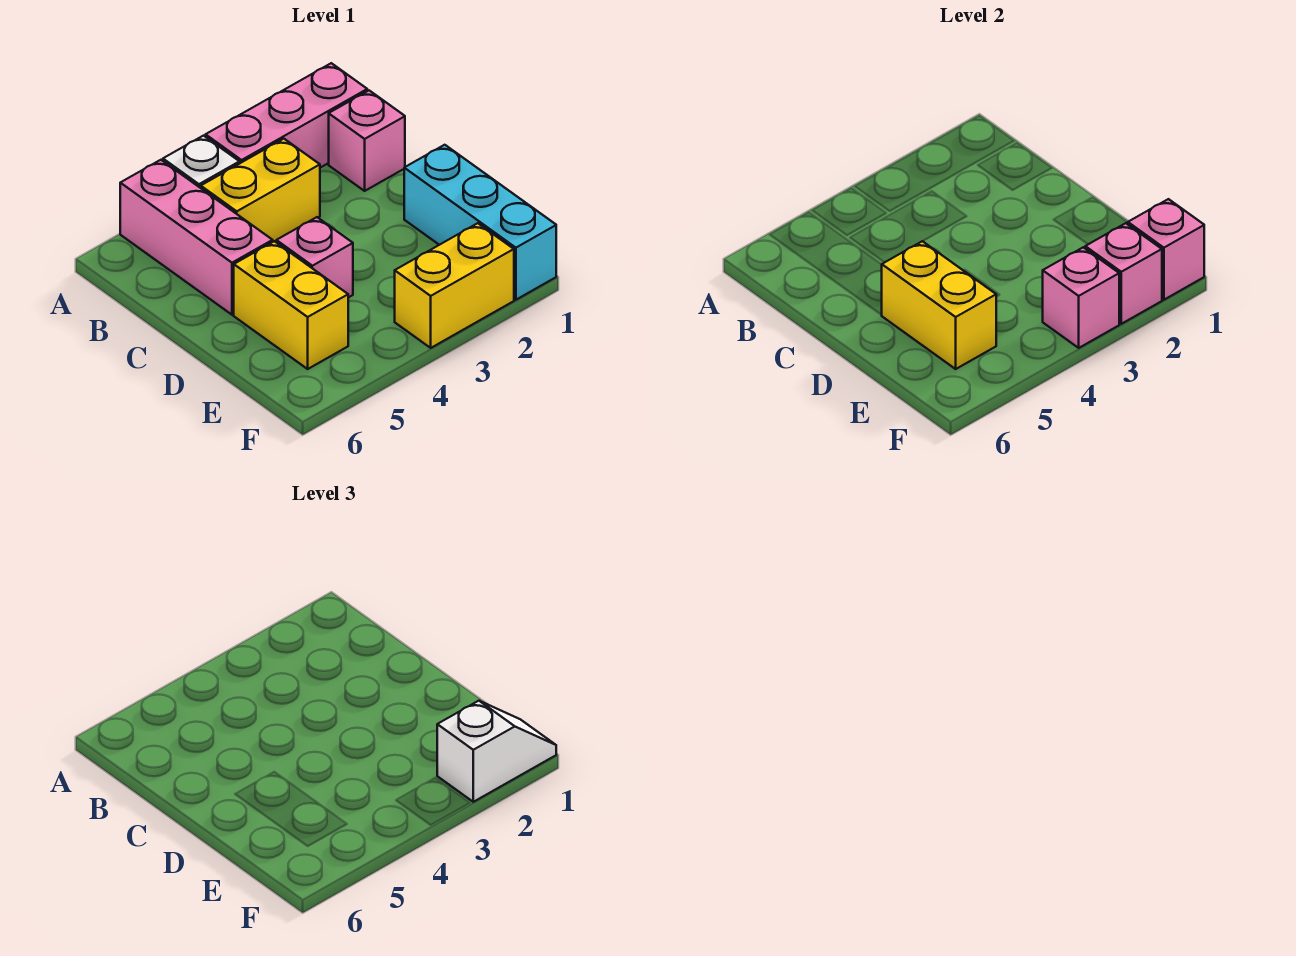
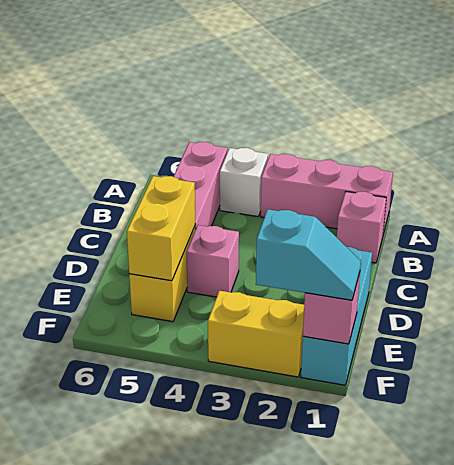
yellow 1x2 brick [201,139,320,242] -> none
white 1x2 slope [437,701,556,802] -> cyan 1x2 slope [256,209,361,300]
pink 1x1 brick [1085,223,1162,324] -> none
pink 1x1 brick [1043,247,1119,348] -> none

